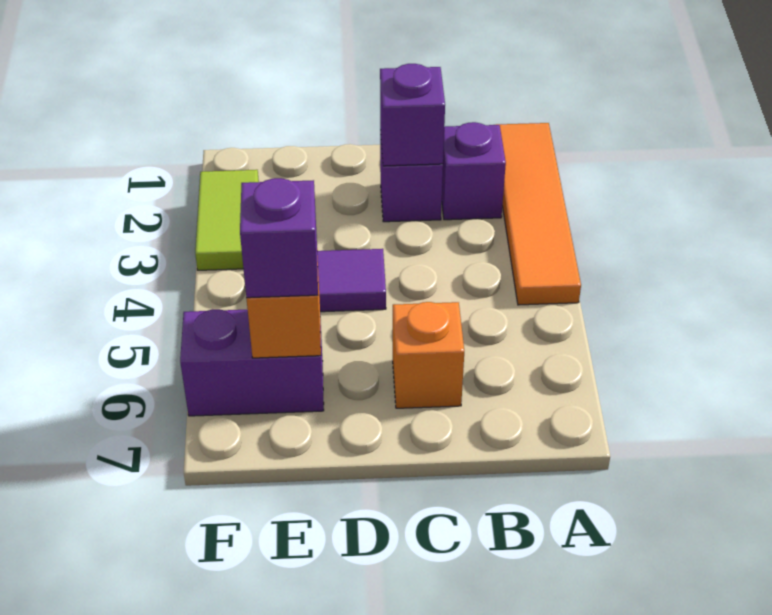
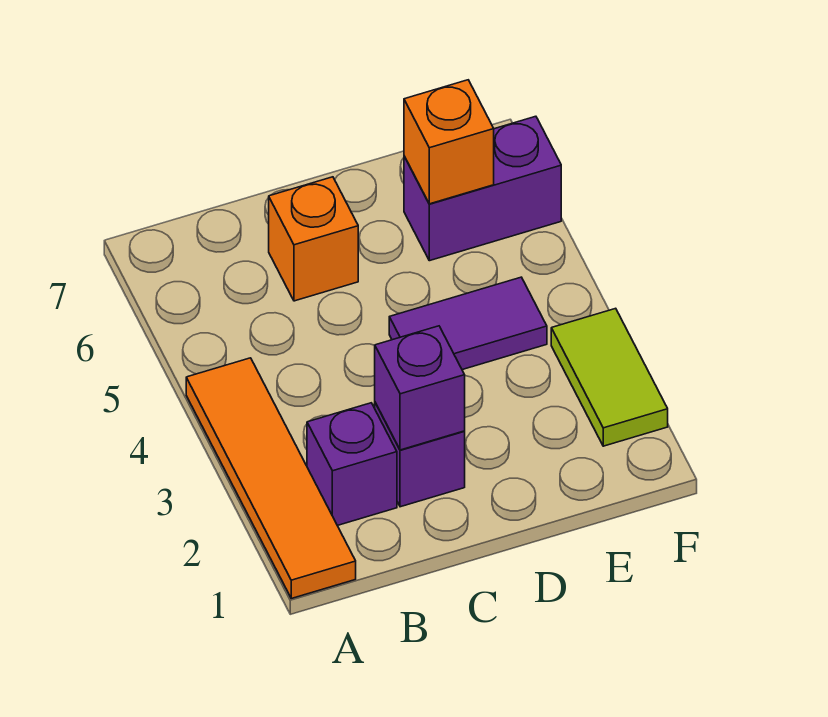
purple 1x1 brick [240,178,318,298] -> none

